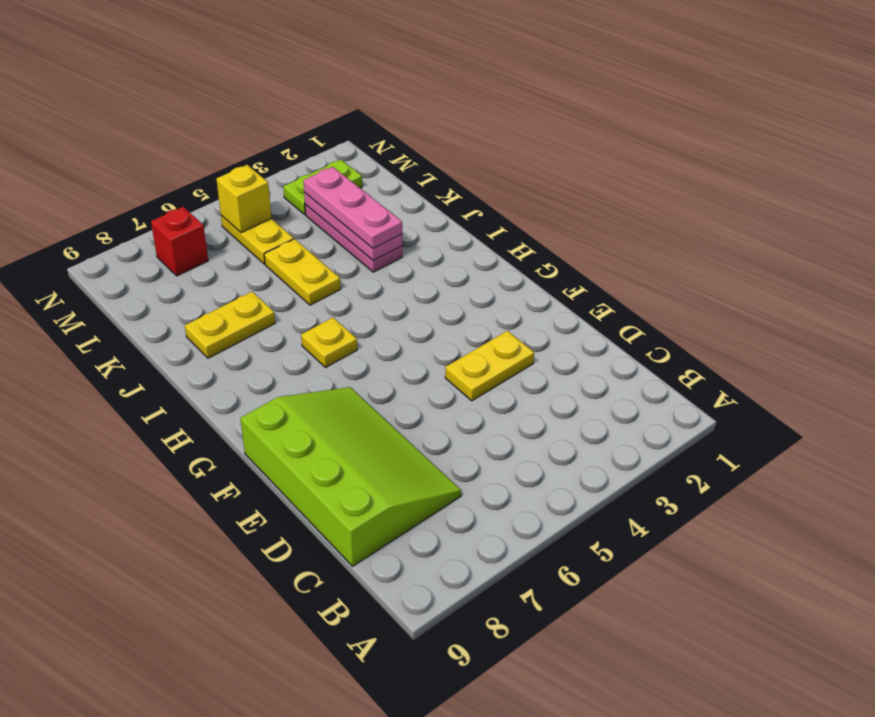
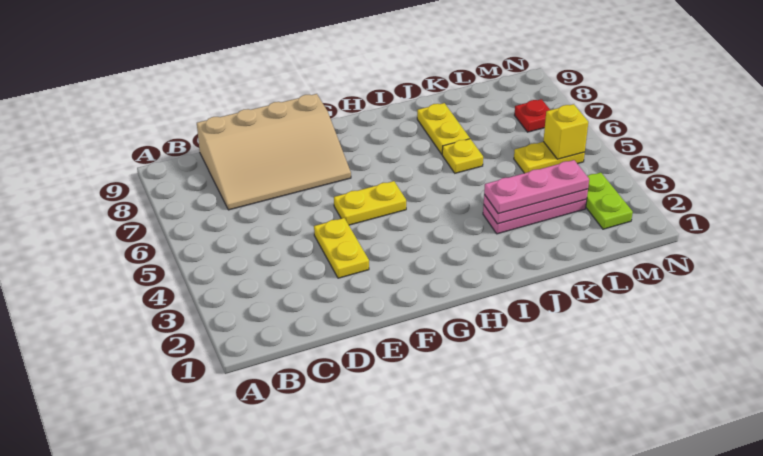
lime 3x4 slope [240,387,461,566] -> tan 3x4 slope [197,94,351,210]
yellow 1x1 plate [301,318,357,368] -> yellow 1x1 plate moved to [442,139,483,173]
yellow 1x2 plate [264,239,341,305] -> yellow 1x2 plate moved to [334,181,406,225]
red 1x1 brick [151,207,208,276] -> red 1x1 plate [515,99,550,132]

